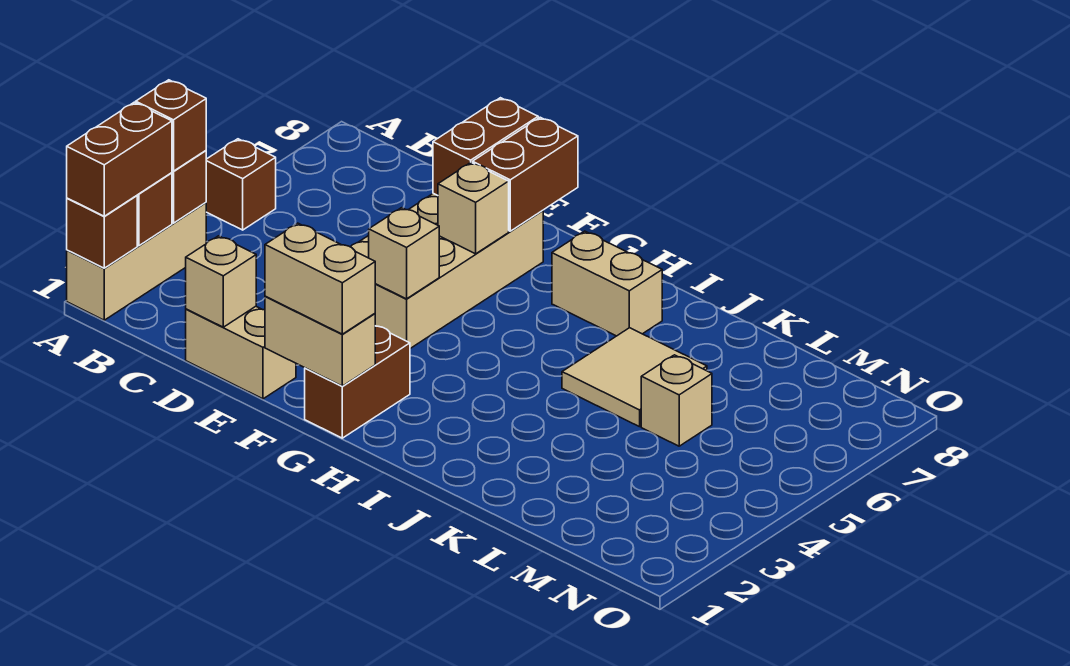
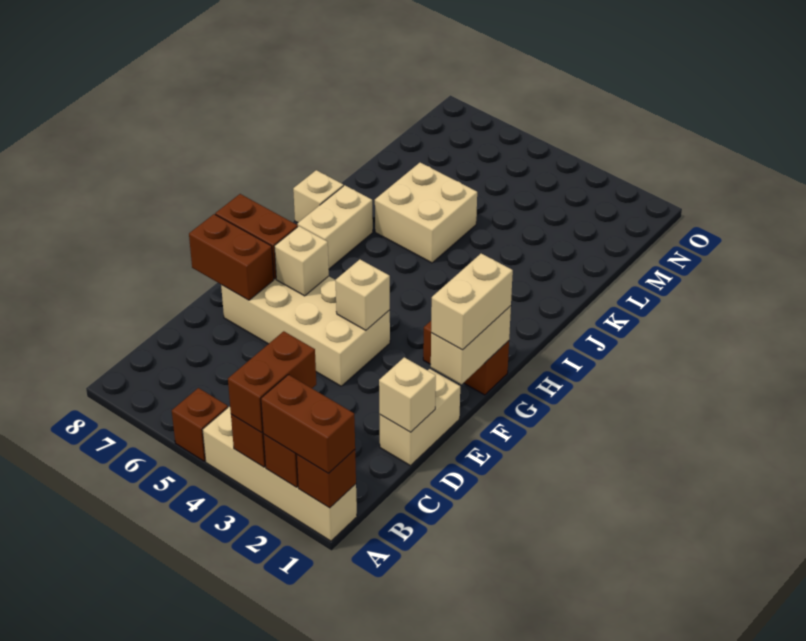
tan 1x3 brick [67,203,206,320] -> tan 1x4 brick [203,407,357,541]
brown 1x1 brick [136,80,206,171] -> brown 1x2 brick [228,331,316,433]
tan 2x2 tile [562,328,707,427] -> tan 2x2 brick [375,163,477,263]
tan 1x1 brick [641,355,712,446] -> tan 1x1 brick moved to [293,170,343,223]

